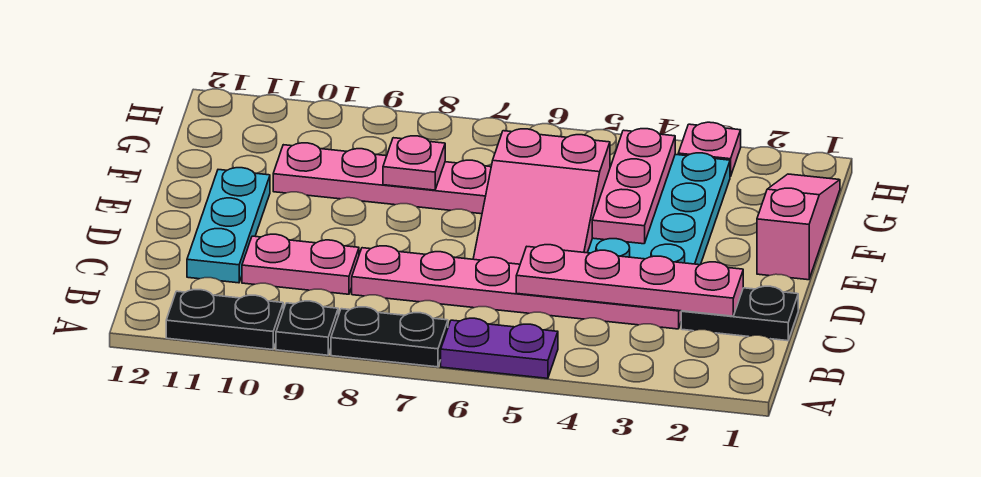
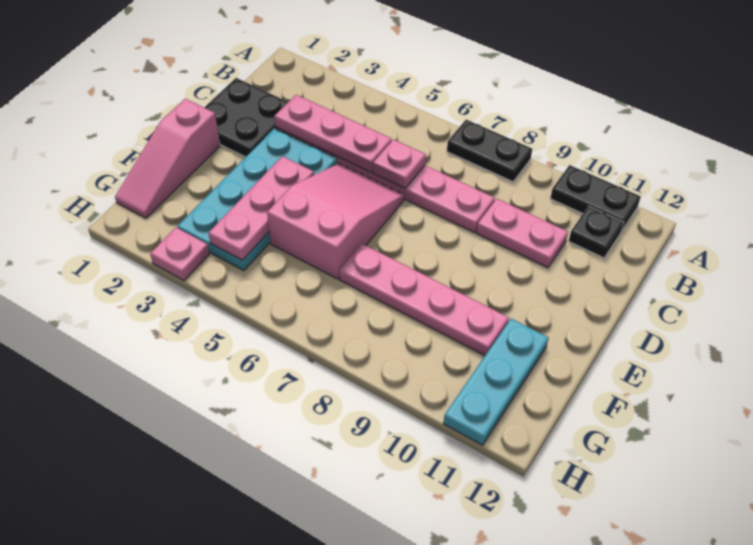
purple 1x2 plate [441,318,558,378] -> none
black 1x1 plate [276,301,338,355] -> black 1x1 plate moved to [569,206,624,258]
black 1x2 plate [681,286,798,341] -> black 2x2 plate [204,78,288,157]
pink 1x4 plate [516,245,743,316] -> pink 1x3 plate [274,95,392,172]
cyan 1x3 plate [187,168,270,283] -> cyan 1x3 plate moved to [443,319,549,445]
pink 1x1 plate [383,136,445,190] -> pink 1x1 plate moved to [373,139,426,188]

